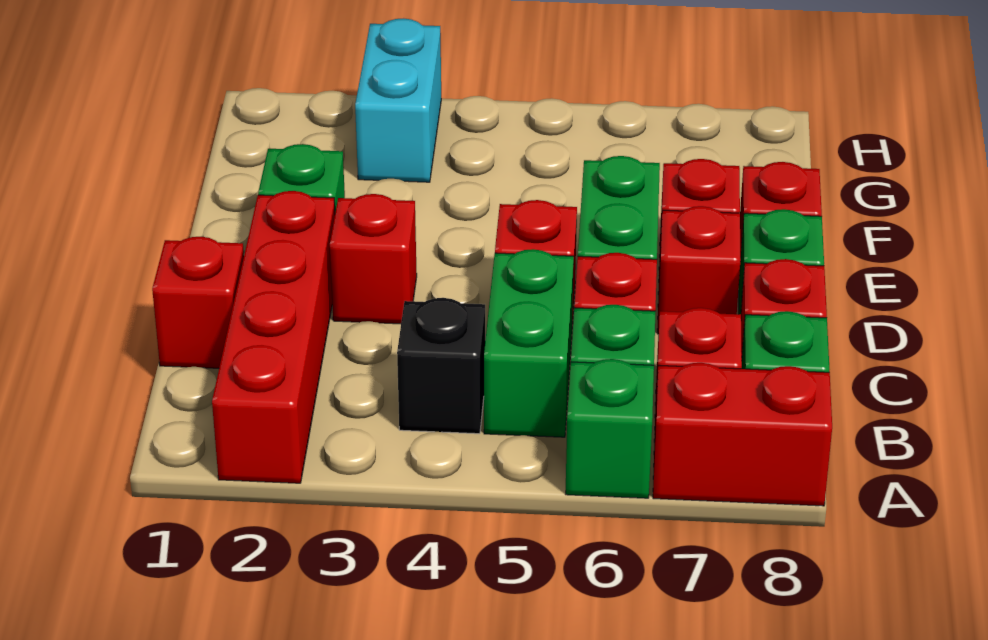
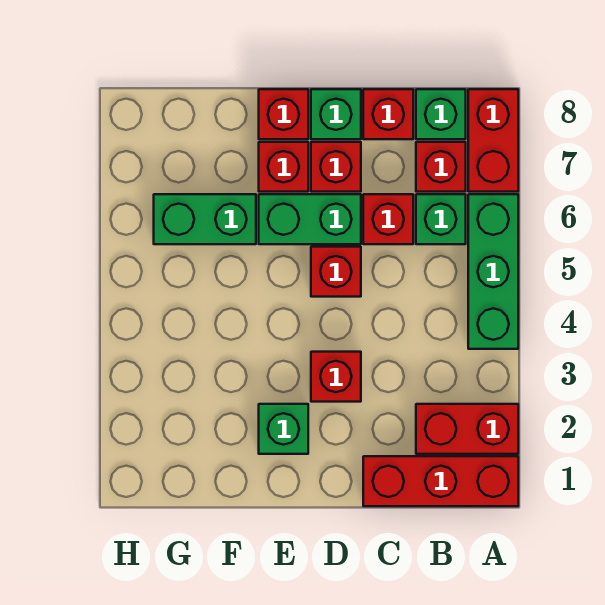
red 1x4 brick [212,191,335,483] -> red 1x2 brick [416,404,518,454]
green 1x1 brick [565,359,654,498] -> green 1x3 brick [468,194,518,349]
black 1x1 brick [397,298,485,434] -> none
green 1x2 brick [484,249,574,437] -> green 1x2 brick moved to [154,194,256,244]
red 1x1 brick [152,237,244,368] -> red 1x3 brick [363,456,518,506]
cyan 1x2 brick [355,18,441,182] -> none

